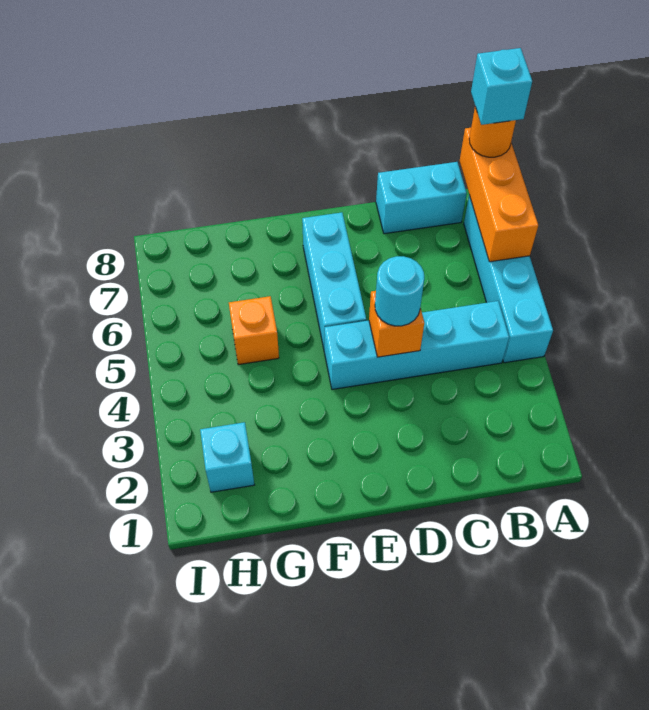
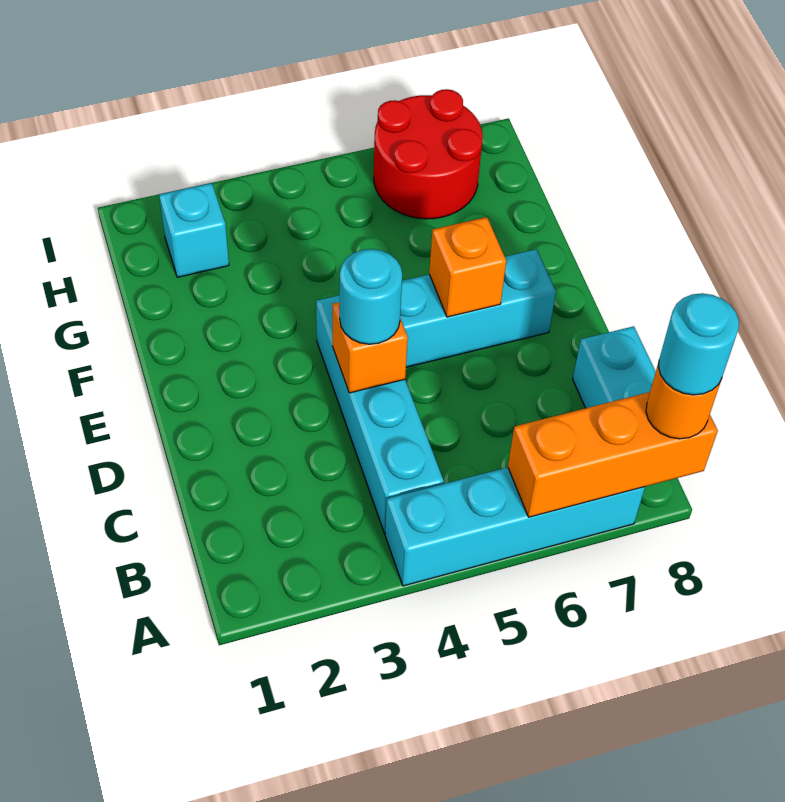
cyan 1x1 brick [471,48,532,125] -> cyan 1x1 round brick [658,293,739,395]
orange 1x1 brick [229,296,279,365] -> orange 1x1 brick moved to [429,217,506,317]
none -> red 2x2 round brick [374,89,483,219]

